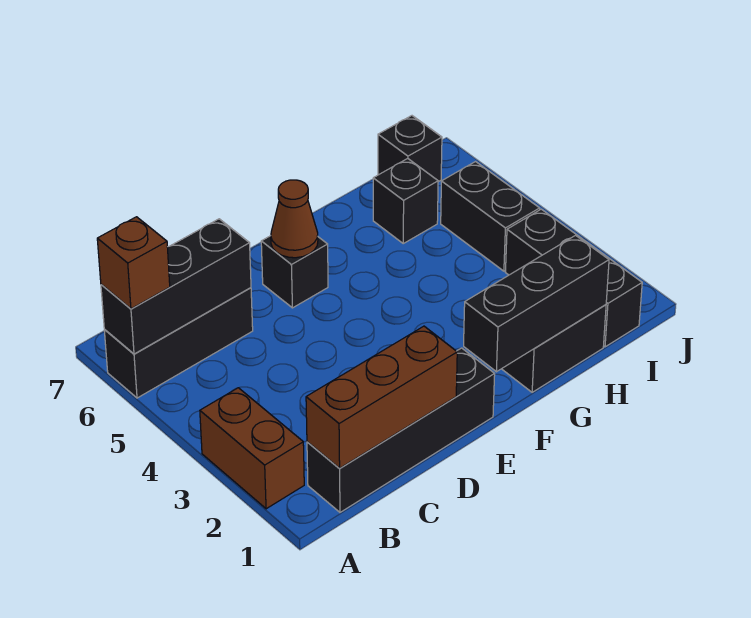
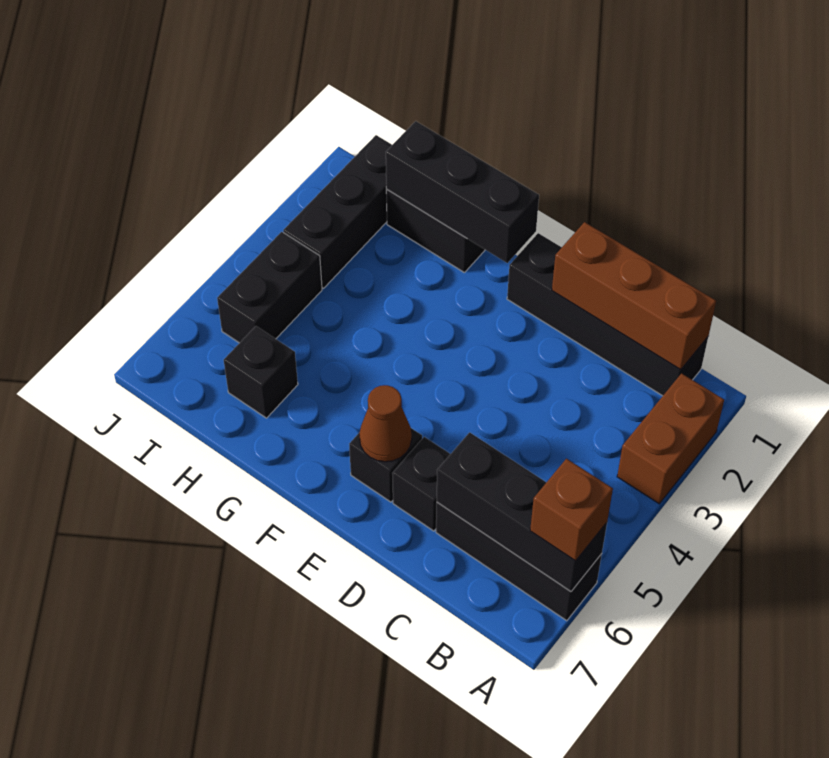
black 1x1 brick [378,116,442,182] -> black 1x1 brick moved to [392,437,450,531]

